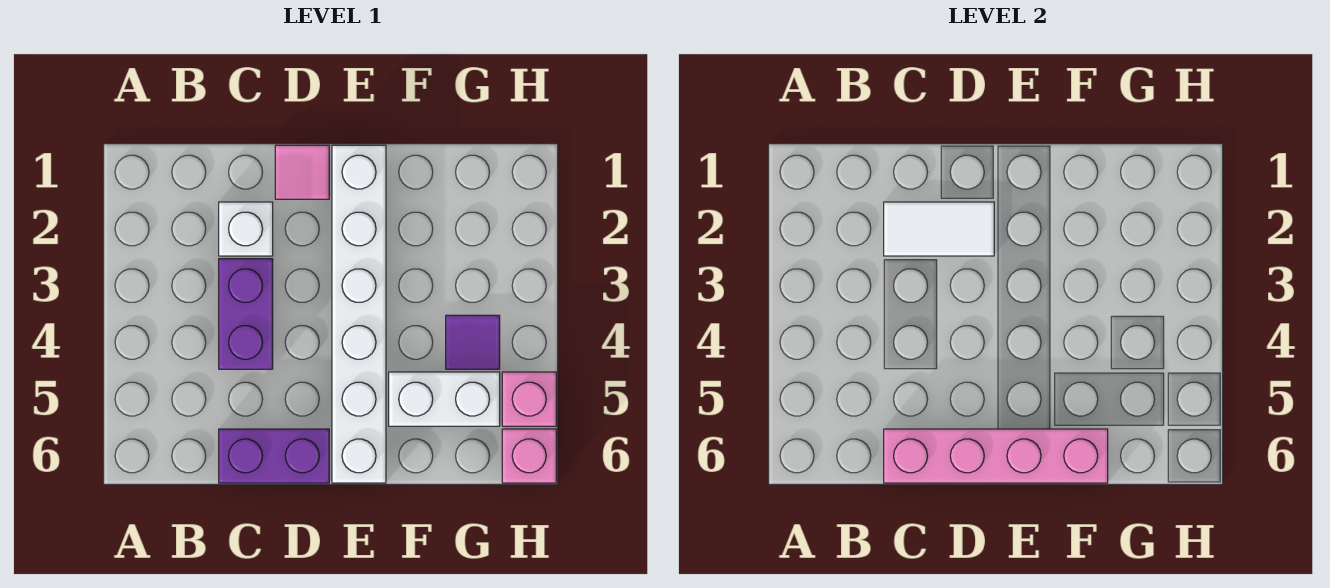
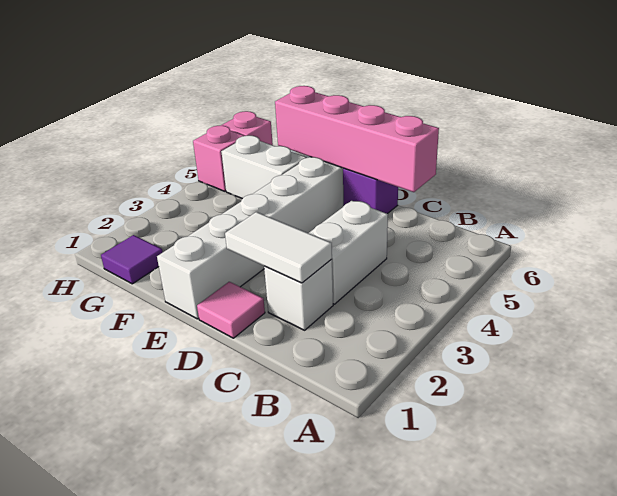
purple 1x2 brick [219,259,273,369] -> white 1x2 brick [309,201,388,304]
purple 1x2 brick [219,429,329,483] -> purple 1x1 brick [343,168,398,214]
purple 1x1 tile [446,315,500,369] -> purple 1x1 tile moved to [101,235,163,284]

